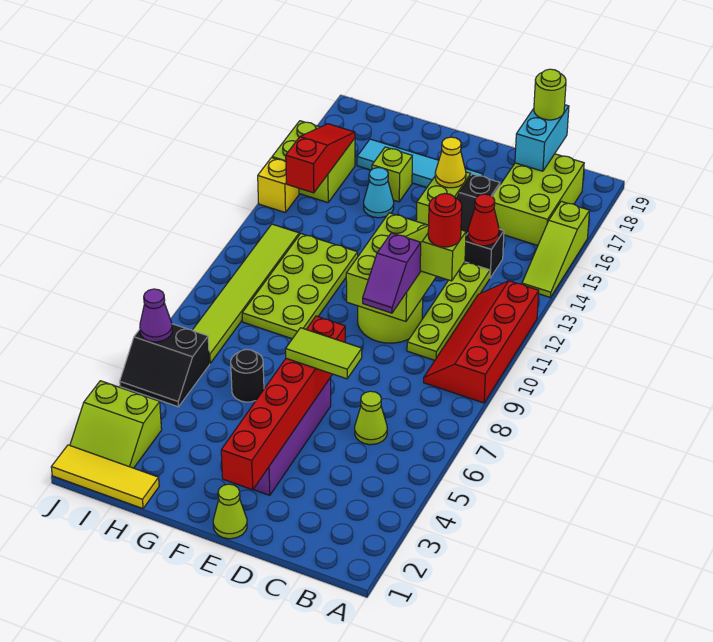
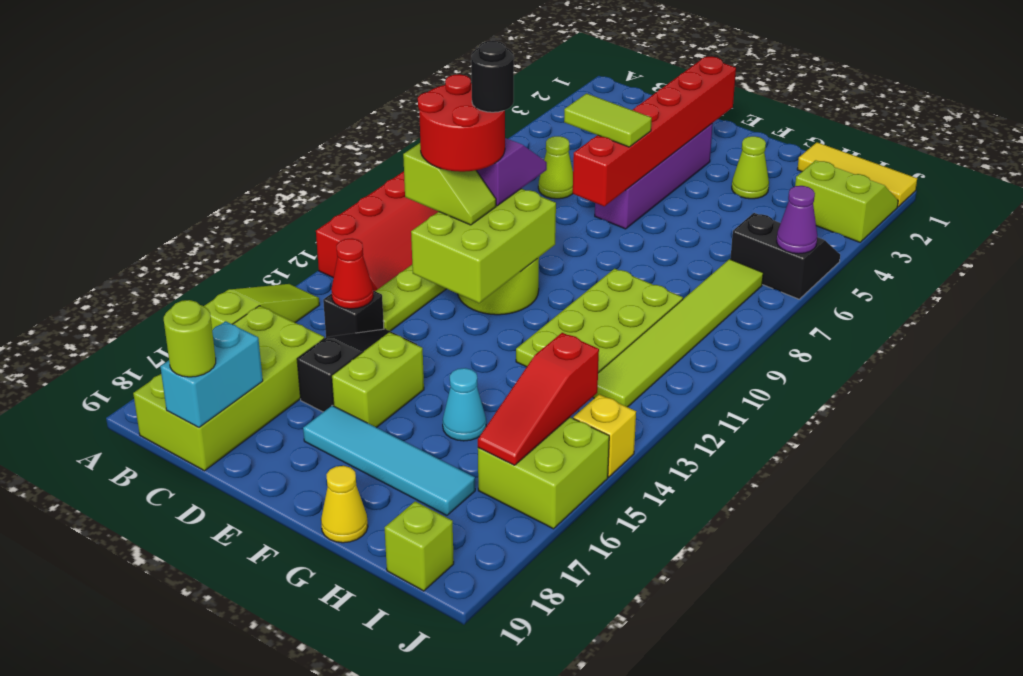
lime 2x3 brick [492,154,584,245] -> lime 2x4 brick [133,306,324,471]
red 1x1 round brick [428,194,462,247] -> red 2x2 round brick [418,74,505,172]
lime 1x1 cone [213,484,247,539] -> lime 1x1 cone moved to [732,136,769,199]
yellow 1x1 cone [435,137,466,188] -> yellow 1x1 cone moved to [321,466,368,543]
black 1x1 round brick [231,349,264,402] -> black 1x1 round brick moved to [471,41,514,112]
lime 1x1 brick [372,147,412,202] -> lime 1x1 brick moved to [385,501,454,591]

